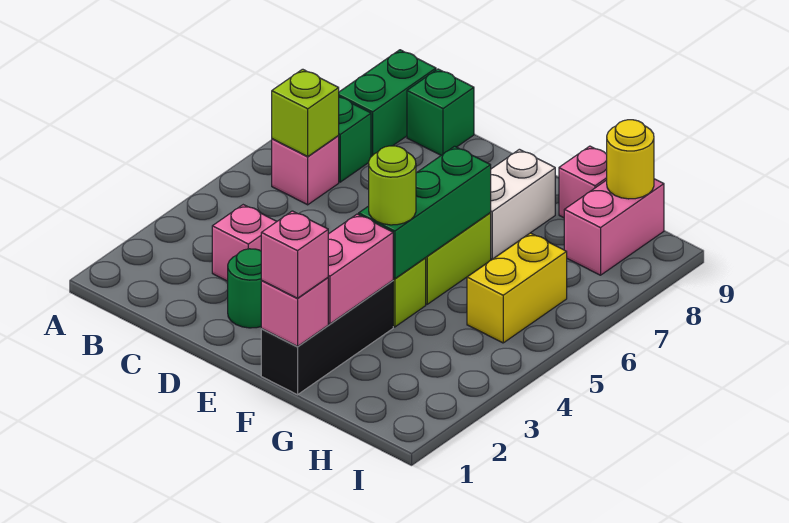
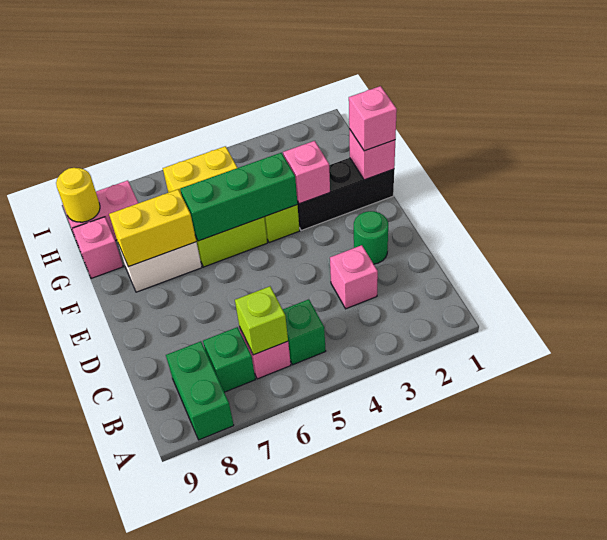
green 1x2 brick [339,50,436,157] -> green 1x2 brick turned to [166,341,234,440]
green 1x1 brick [407,69,474,155] -> green 1x1 brick moved to [283,299,326,365]
pink 1x2 brick [328,214,393,324] -> pink 1x1 brick [283,141,330,204]
lime 1x1 round brick [369,146,416,225] -> none
none -> yellow 1x2 brick [109,189,196,267]

